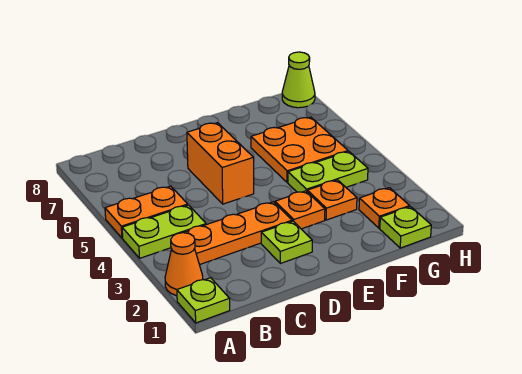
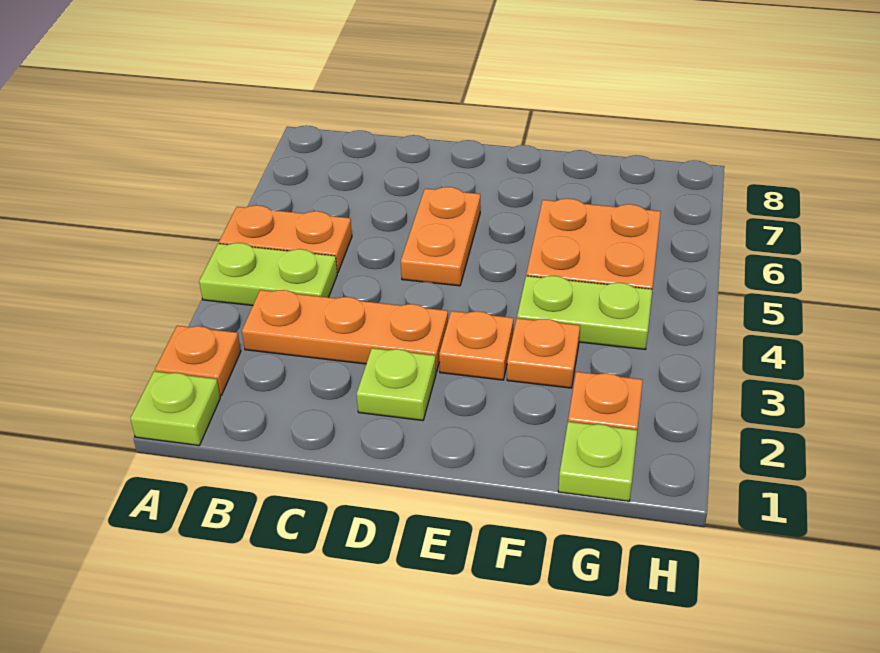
orange 1x1 cone [165,233,203,296] -> orange 1x1 plate [155,326,241,396]
orange 1x2 brick [187,123,254,204] -> orange 1x2 plate [401,187,480,286]
lime 1x1 cone [282,52,315,108] -> none

